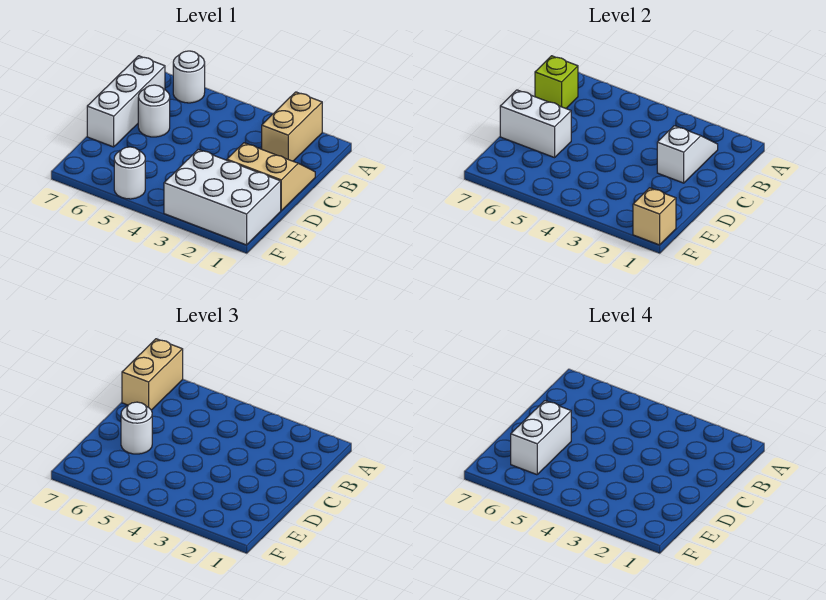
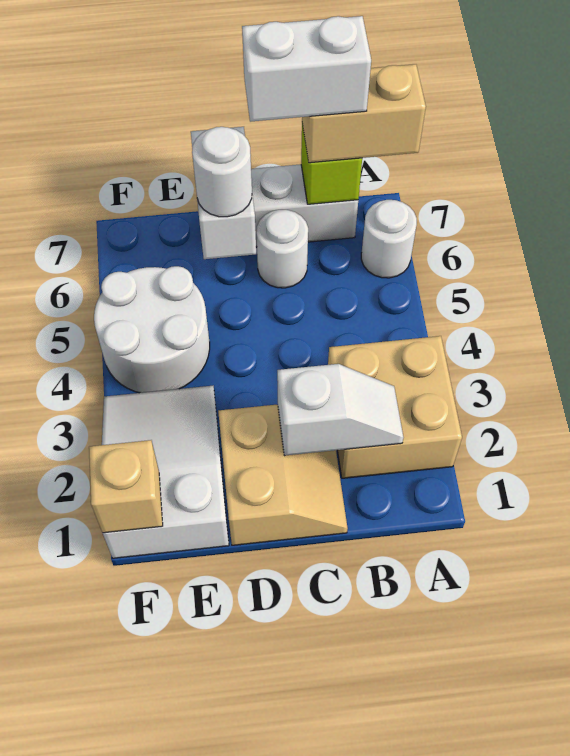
tan 1x2 brick [262,92,322,161] -> tan 2x2 brick [328,336,462,478]
white 1x2 brick [511,401,571,475] -> white 1x2 brick moved to [242,16,371,122]
white 2x3 brick [164,150,281,245] -> white 2x3 slope [102,386,229,558]
white 1x1 round brick [114,147,145,199] -> white 2x2 round brick [94,266,210,393]

